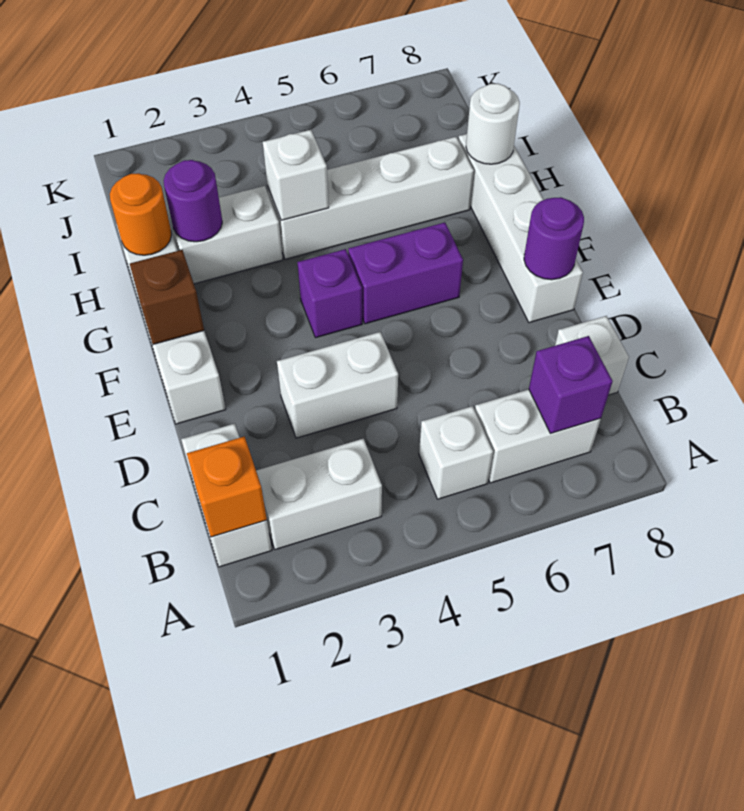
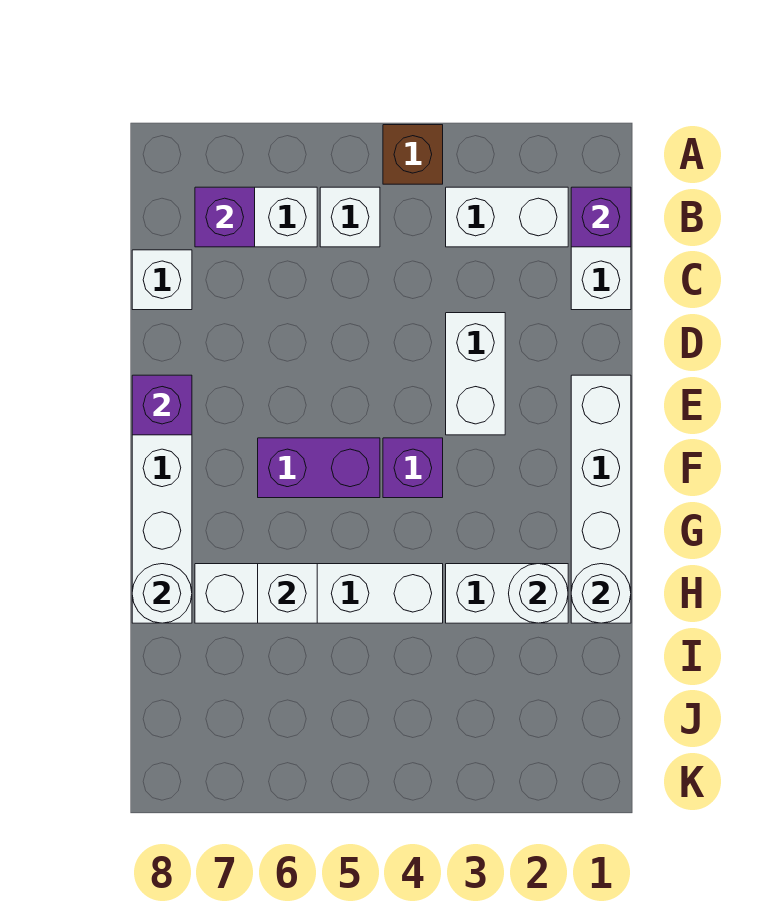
orange 1x1 brick [187,437,267,537] -> purple 1x1 brick [571,187,631,247]
white 1x2 brick [277,332,398,438] -> white 1x2 brick turned to [446,313,505,435]
purple 1x1 round brick [524,197,584,280] -> purple 1x1 brick [132,375,192,435]
brown 1x1 brick [130,250,204,344] -> brown 1x1 brick moved to [383,125,443,184]
orange 1x1 round brick [110,173,171,255] -> white 1x1 round brick [571,564,631,623]
purple 1x1 round brick [164,160,222,242] -> white 1x1 round brick [509,564,568,623]
white 1x1 brick [263,130,329,220] -> white 1x1 brick moved to [258,564,317,623]

